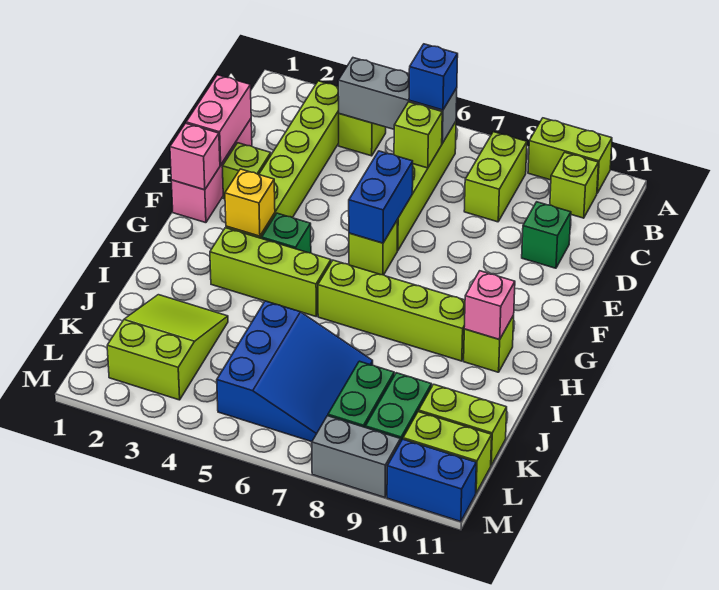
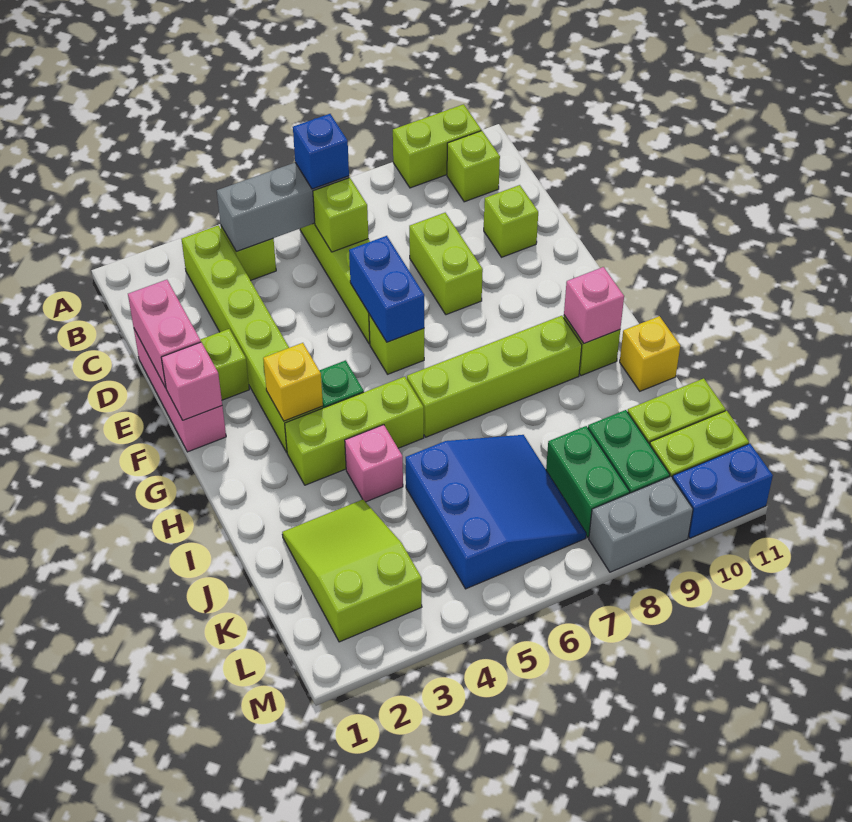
lime 1x2 brick [464,132,527,222] -> lime 1x2 brick moved to [409,213,483,315]
green 1x1 brick [522,202,571,268] -> lime 1x1 brick [484,185,538,257]
none -> pink 1x1 brick [345,425,403,502]
none -> yellow 1x1 brick [620,316,680,391]

